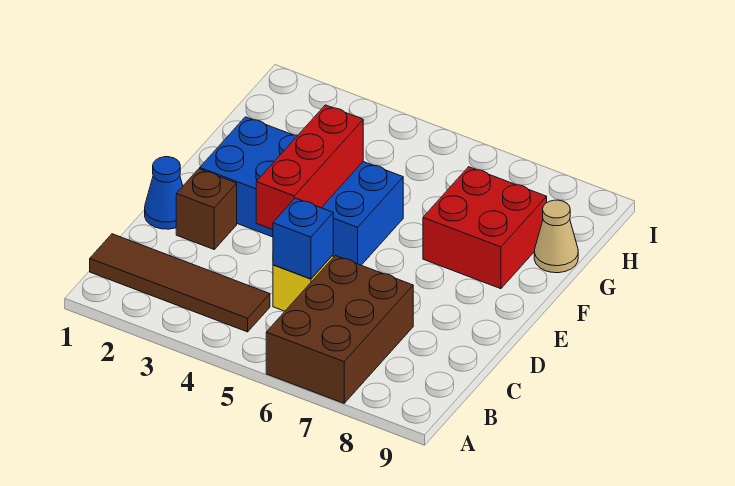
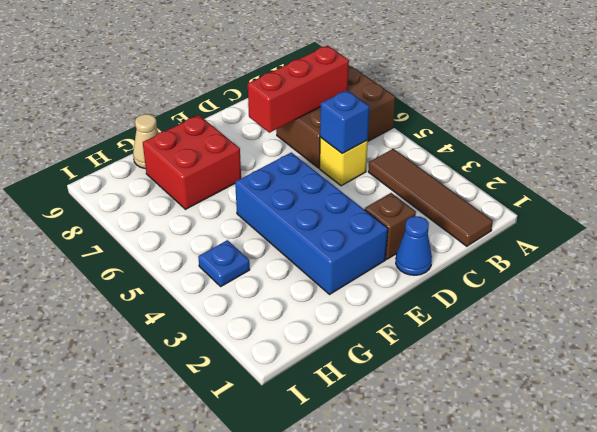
red 1x3 brick [256,105,363,230] -> red 1x3 brick moved to [248,46,349,133]
none -> blue 1x1 plate [198,240,250,286]

